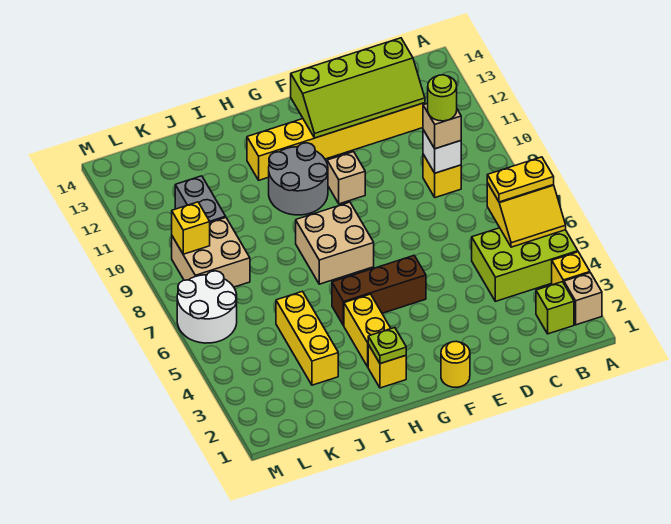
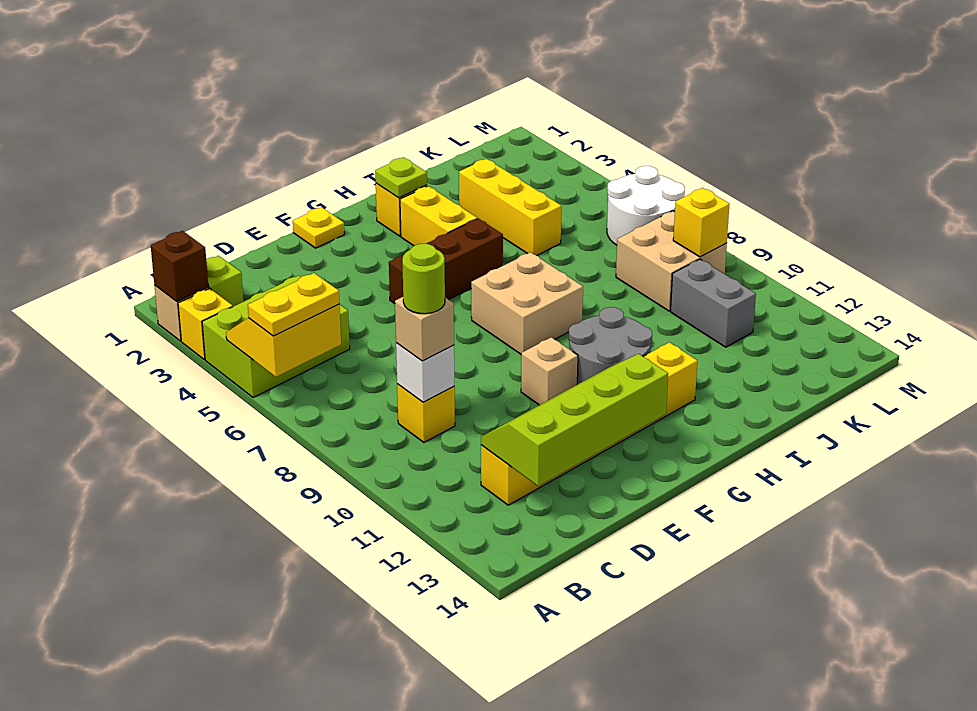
none -> brown 1x1 brick [151,231,208,302]
yellow 1x1 round brick [441,341,470,387] -> yellow 1x1 plate [293,207,344,248]

